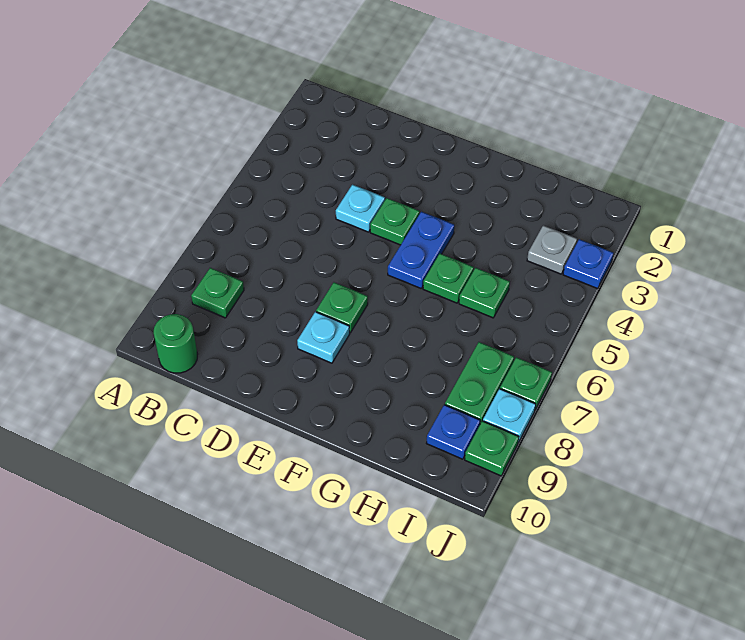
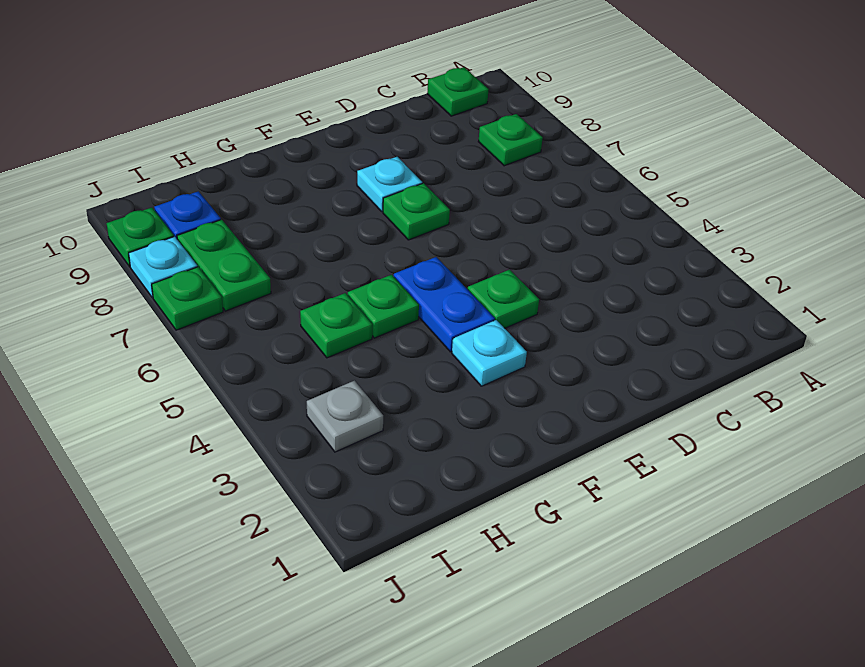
green 1x1 round brick [154,314,198,373] -> green 1x1 plate [427,67,489,116]
cyan 1x1 plate [336,185,385,232] -> cyan 1x1 plate moved to [452,320,527,386]
blue 1x1 plate [563,239,613,289] -> none

